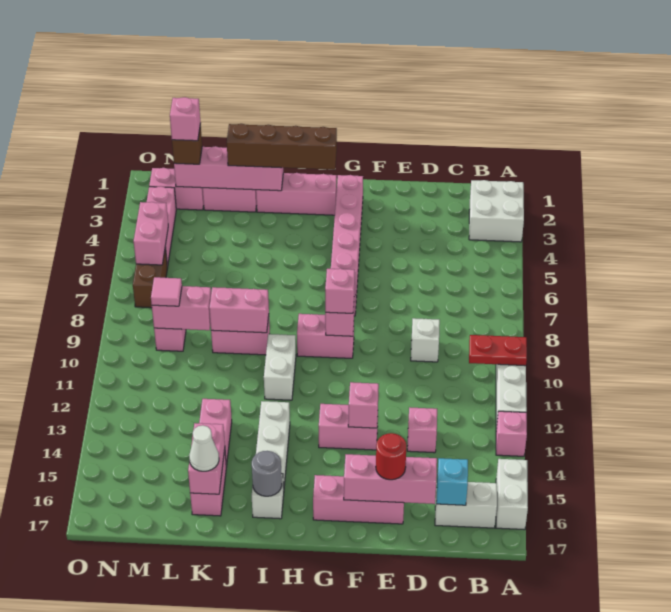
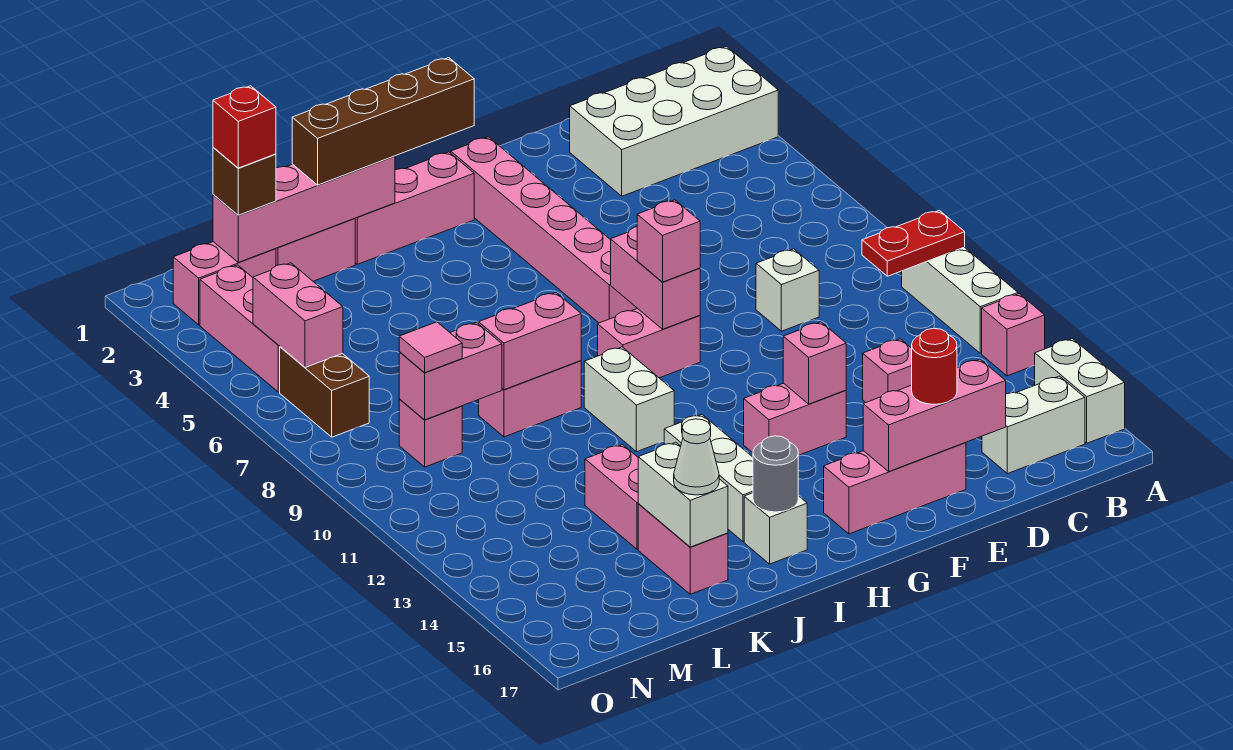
white 2x2 brick [469,180,524,242] -> white 2x4 brick [570,46,778,196]
cyan 1x1 brick [436,458,468,505] -> none
pink 1x2 brick [188,423,225,494] -> white 1x2 brick [638,442,728,547]
pink 1x1 brick [170,97,200,141] -> red 1x1 brick [213,86,276,168]

